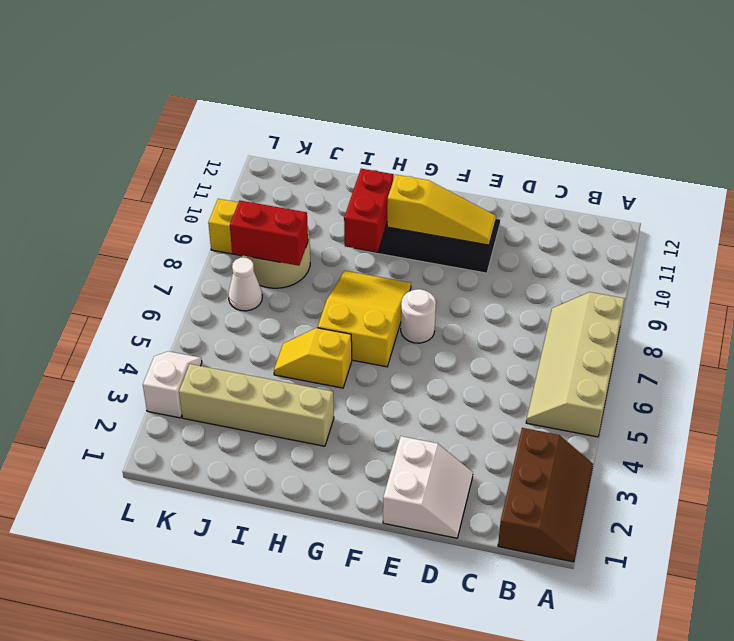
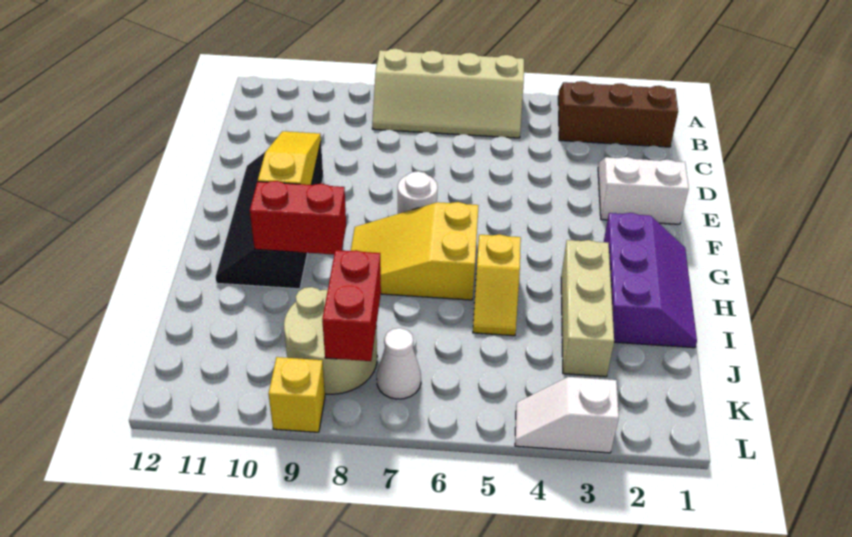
none -> purple 2x3 slope [604,213,697,348]
tan 1x4 brick [179,364,334,446] -> tan 1x3 brick [561,240,614,377]

